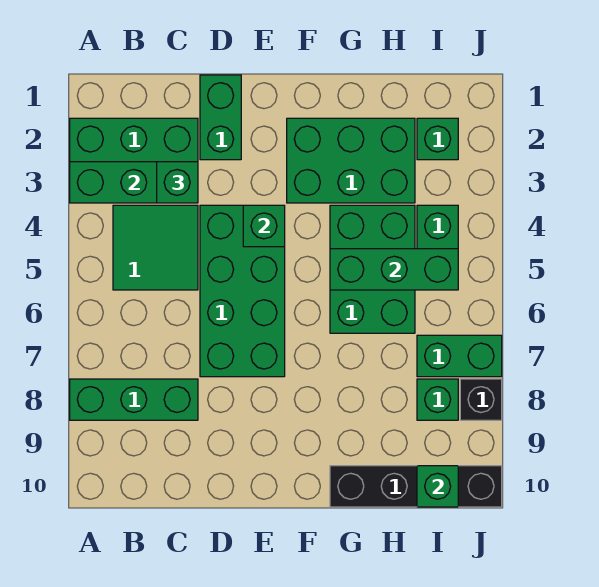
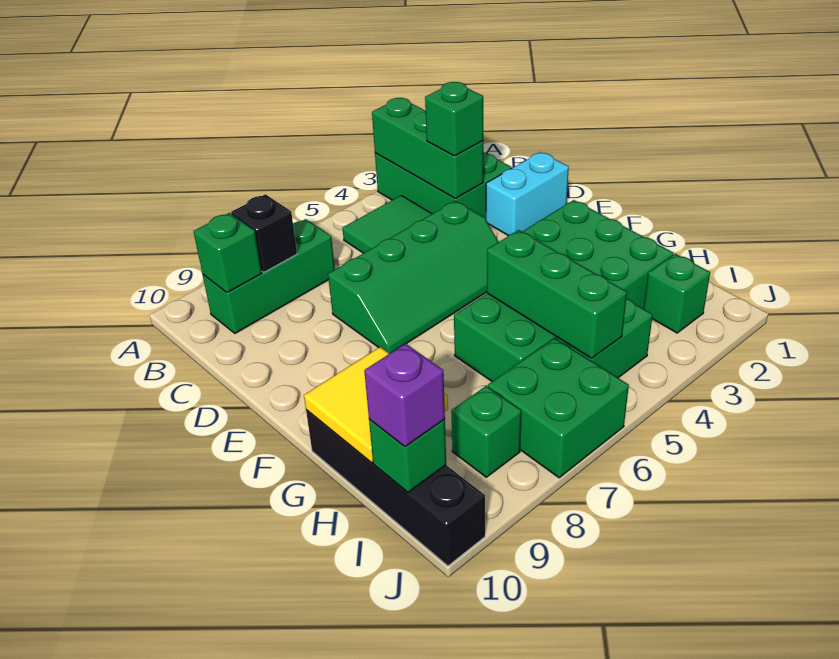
green 1x3 brick [70,379,198,420] -> green 1x3 brick turned to [203,219,335,333]
green 1x2 brick [200,75,241,160] -> cyan 1x2 brick [486,152,569,236]
green 2x4 brick [200,205,285,377] -> green 2x4 slope [328,201,498,353]
green 1x1 brick [243,205,285,247] -> green 1x1 brick moved to [194,213,262,293]
none -> yellow 2x2 tile [304,347,448,463]
green 1x2 brick [417,335,502,377] -> green 2x2 brick [488,338,629,478]
none -> purple 1x1 brick [364,344,445,447]
black 1x1 brick [460,379,502,420] -> black 1x1 brick moved to [231,194,297,272]

